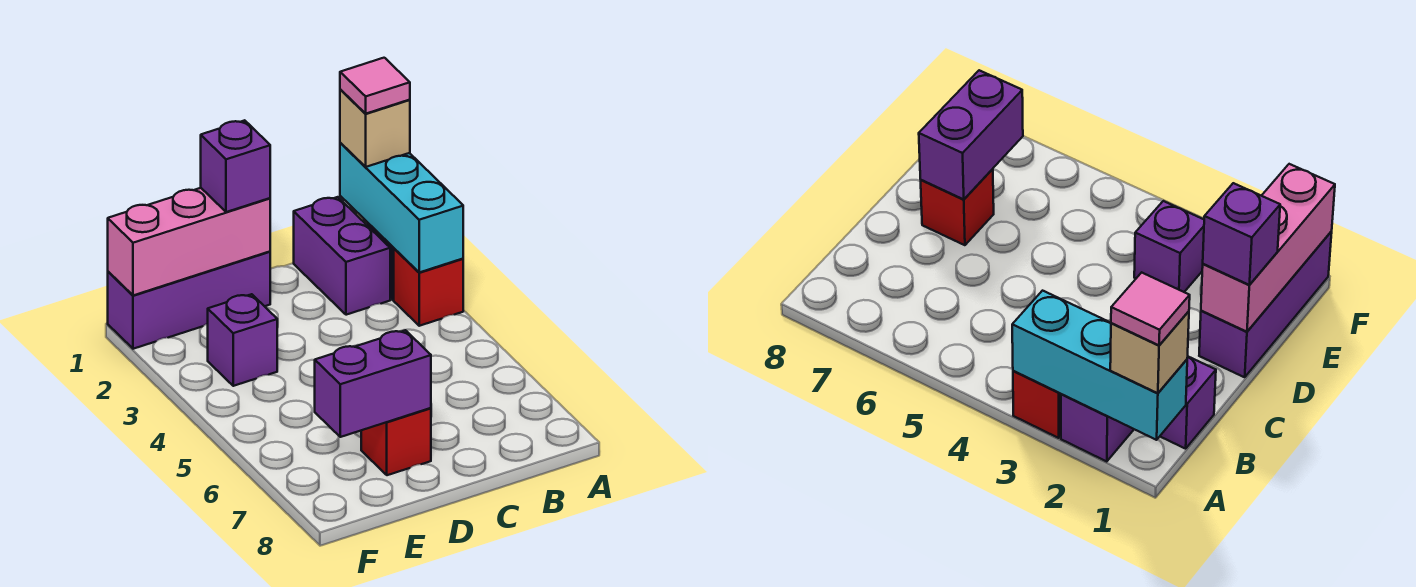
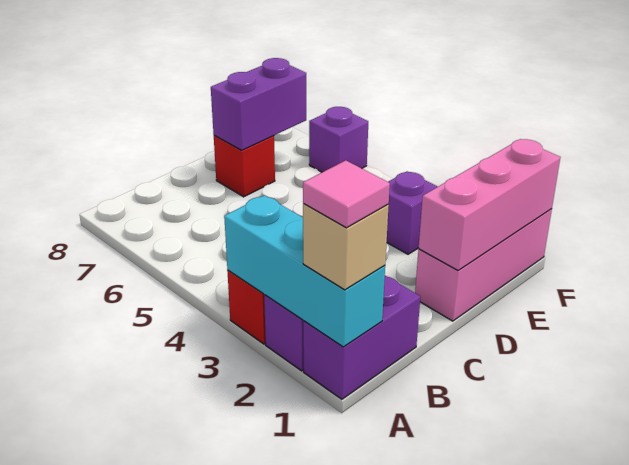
purple 1x2 brick [294,197,390,315] -> purple 1x2 brick turned to [303,276,420,399]
purple 1x3 brick [108,252,270,349] -> pink 1x3 brick [415,209,552,321]
purple 1x1 brick [201,120,270,212] -> purple 1x1 brick moved to [309,107,368,172]

